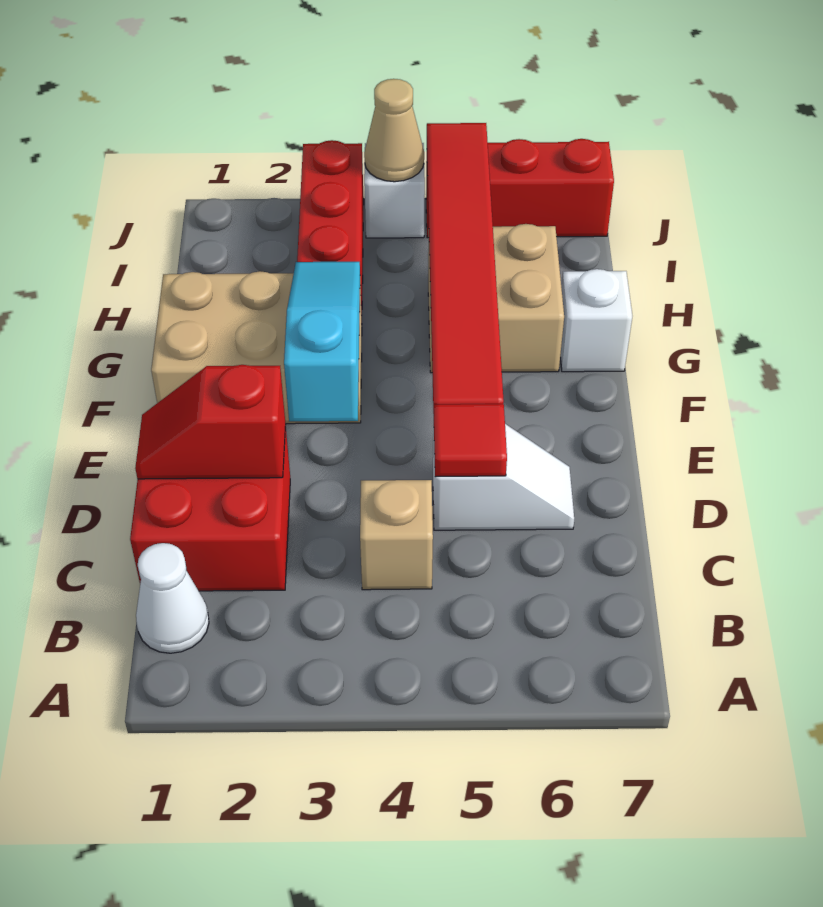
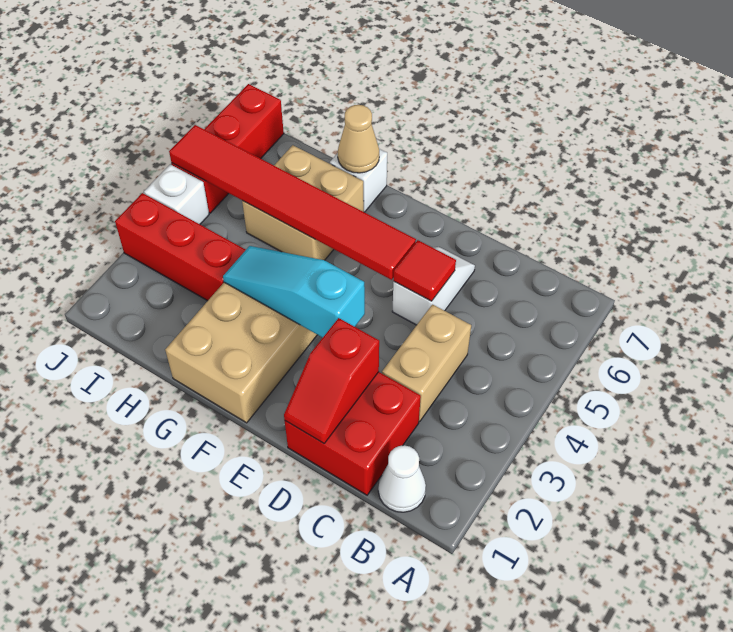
tan 1x1 brick [360,480,433,590] -> tan 1x2 brick [382,305,471,422]
tan 1x1 cone [364,79,424,182] -> tan 1x1 cone moved to [338,105,379,173]

